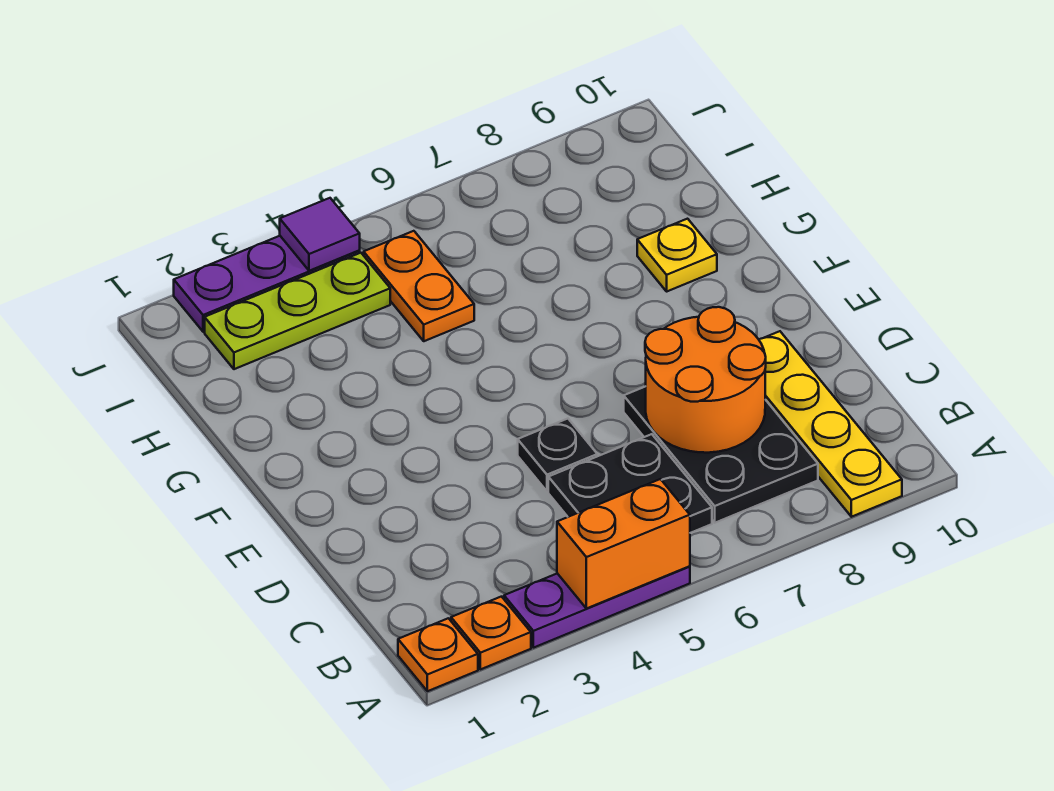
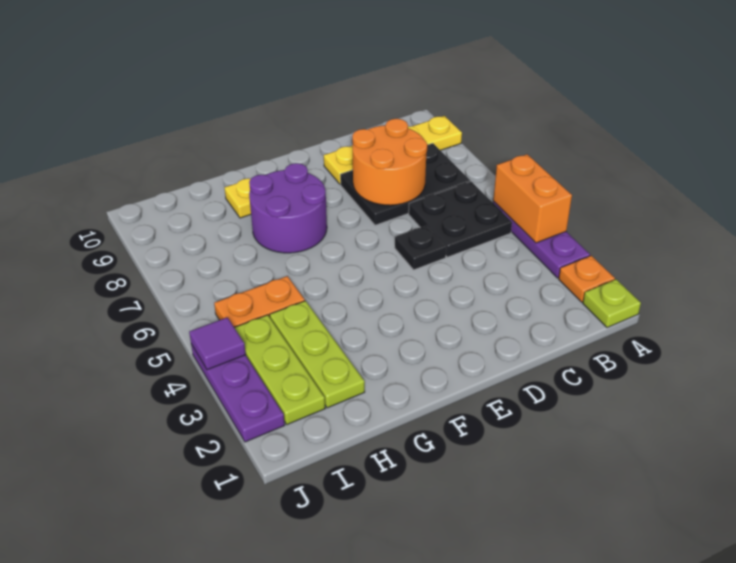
orange 1x1 plate [398,618,478,691] -> lime 1x1 plate [583,279,641,328]
none -> purple 2x2 round brick [249,163,327,253]
none -> lime 1x3 plate [270,301,365,408]

